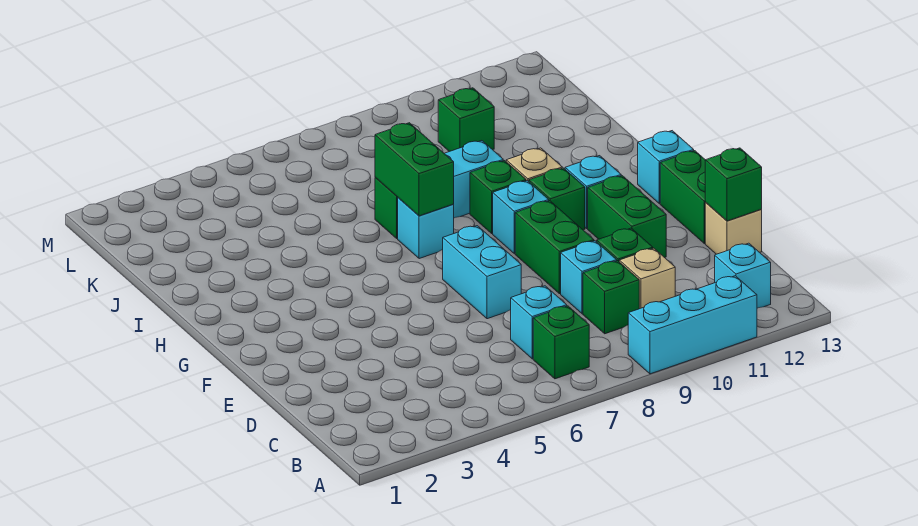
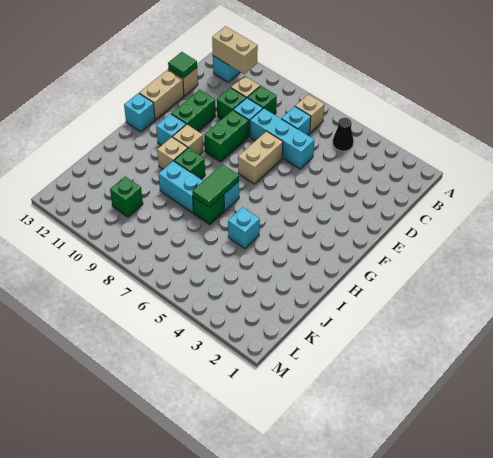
cyan 1x3 brick [628,276,757,374] -> cyan 1x3 brick moved to [250,108,314,169]
none -> black 1x1 cone [333,118,354,151]
green 1x1 brick [533,306,589,379] -> tan 1x1 brick [295,94,324,133]
none -> tan 1x2 brick [212,26,258,74]
green 1x1 brick [705,148,762,221] -> green 1x1 tile [168,52,197,78]
cyan 1x2 brick [443,226,521,319] -> tan 1x2 brick [238,131,283,184]
green 1x2 brick [660,151,706,244] -> tan 1x2 brick [139,70,184,119]
cyan 1x1 brick [493,181,549,254] -> cyan 1x1 brick moved to [228,207,260,249]
green 1x1 brick [529,168,585,230] -> tan 1x1 brick [173,124,203,155]
green 1x2 brick [375,123,454,216] -> green 1x2 tile [192,164,239,208]

